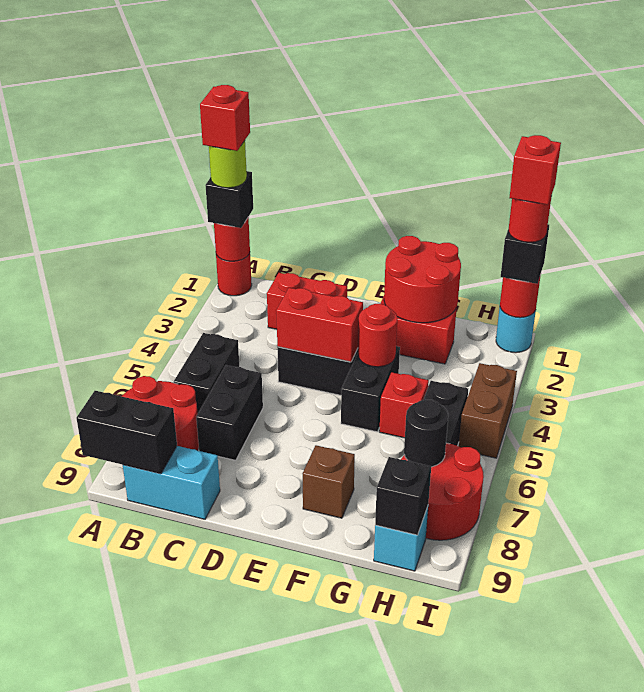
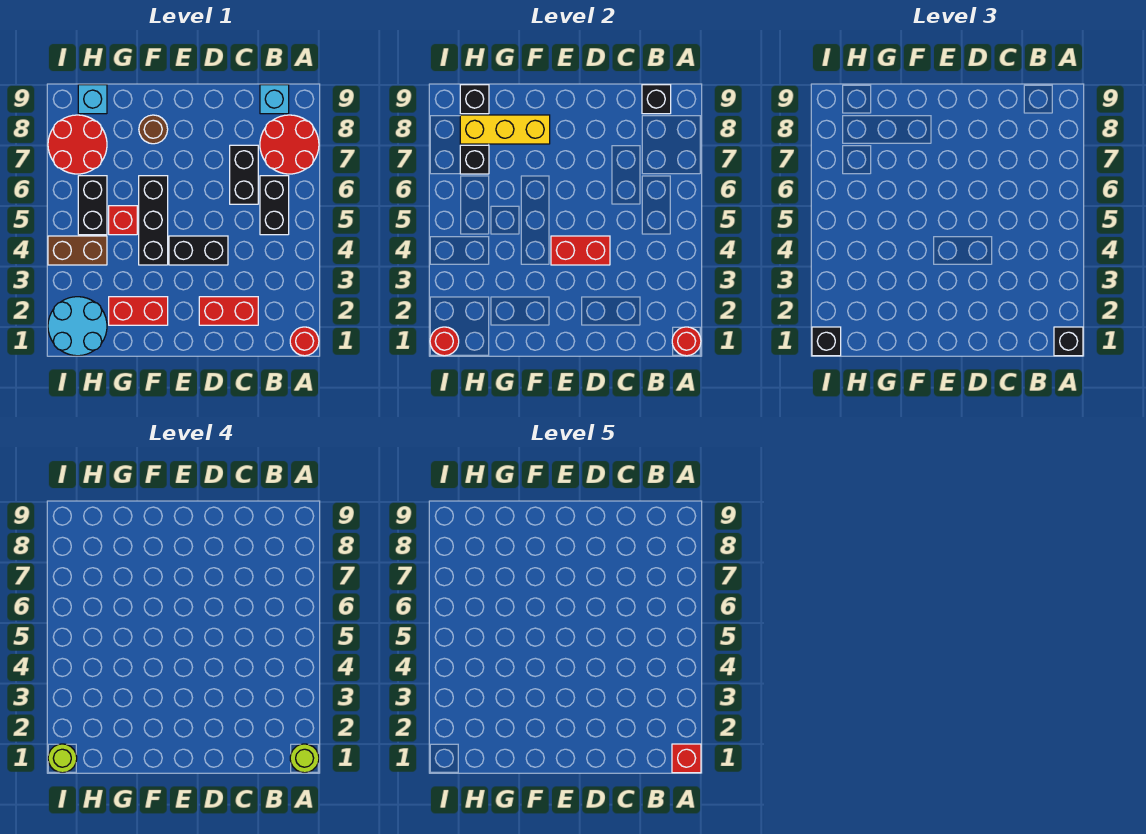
black 1x2 brick [76,391,177,474] -> black 1x1 brick [642,85,671,114]
cyan 1x2 brick [123,446,220,519] -> cyan 1x1 brick [260,85,289,114]
red 2x2 round brick [384,236,461,323] -> none
black 1x2 brick [341,346,400,432] -> black 1x3 brick [139,176,168,265]
red 1x1 round brick [358,304,397,367] -> none
brown 1x1 brick [303,445,355,518] -> brown 1x1 round brick [139,115,168,144]
none -> yellow 1x3 brick [460,115,550,144]
black 1x1 round brick [404,399,448,467] -> black 1x1 brick [460,145,489,174]
cyan 1x1 round brick [496,308,536,353] -> cyan 2x2 round brick [48,297,107,356]
red 1x1 round brick [508,196,552,242] -> lime 1x1 round brick [48,744,77,773]
red 1x1 brick [509,135,561,205] -> none
brown 1x2 brick [459,363,517,458] -> brown 1x2 brick turned to [48,236,107,265]

